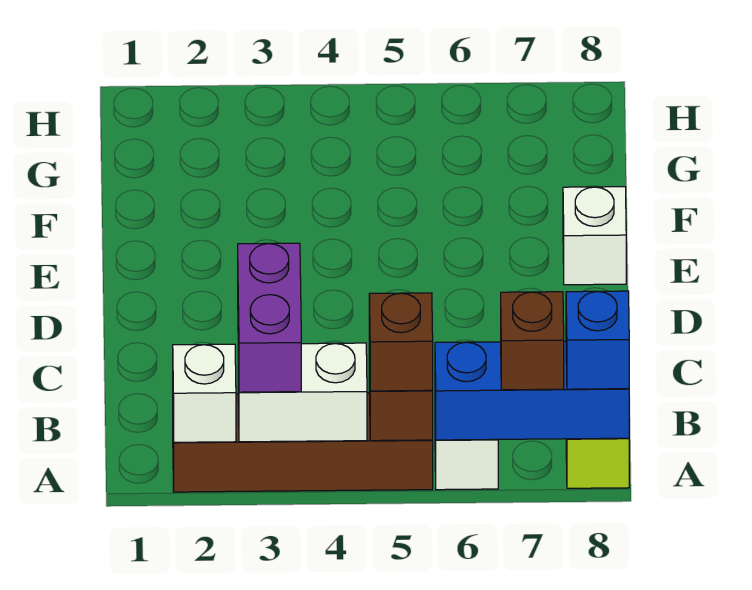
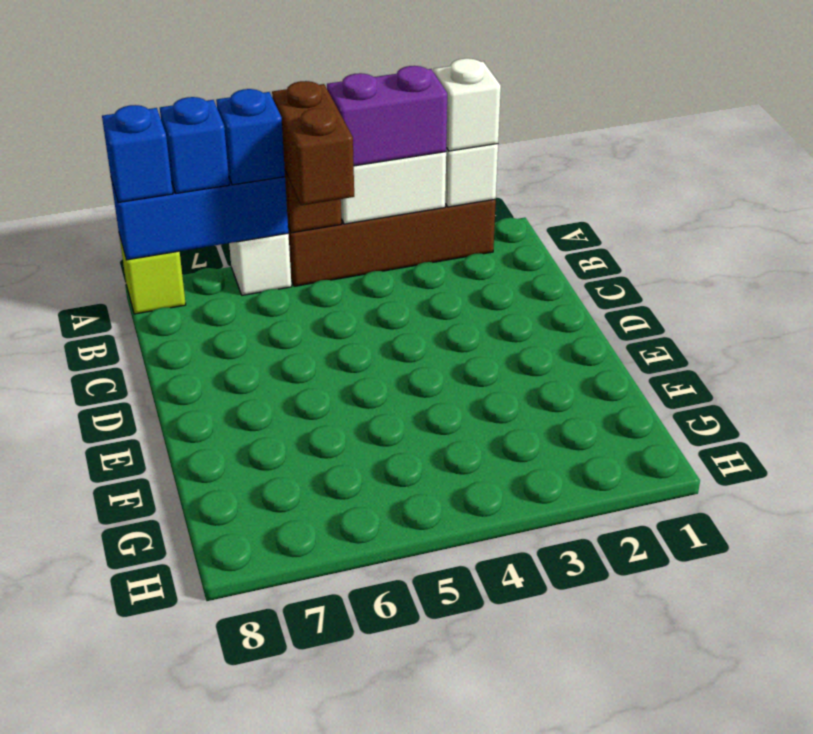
purple 1x2 brick [238,243,301,392] -> purple 1x2 brick turned to [327,66,447,166]
brown 1x1 brick [369,293,433,391] -> brown 1x2 brick [272,81,354,205]
none -> blue 1x1 brick [216,89,285,185]
brown 1x1 brick [501,292,564,390] -> blue 1x1 brick [160,97,229,194]
white 1x1 brick [563,187,626,285] -> white 1x1 brick moved to [434,58,501,151]

